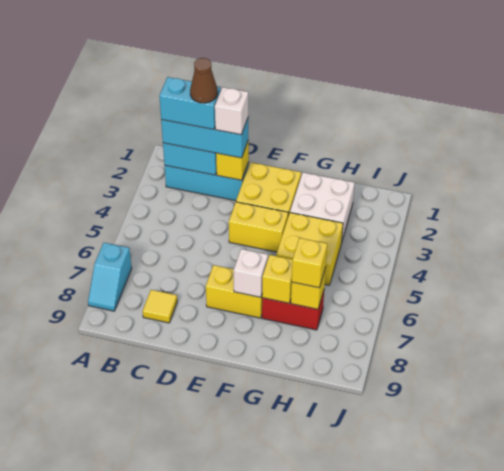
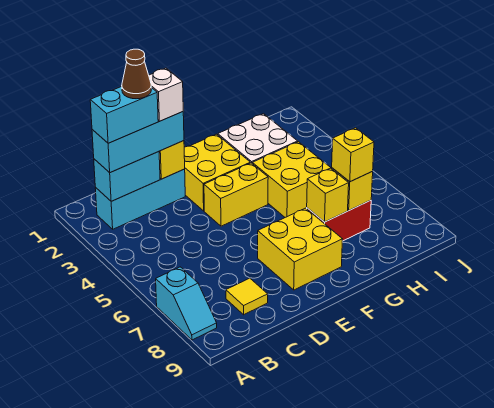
yellow 1x2 brick [206,265,262,318] -> yellow 2x2 brick [258,208,342,290]
white 1x1 brick [234,249,268,297] -> none

